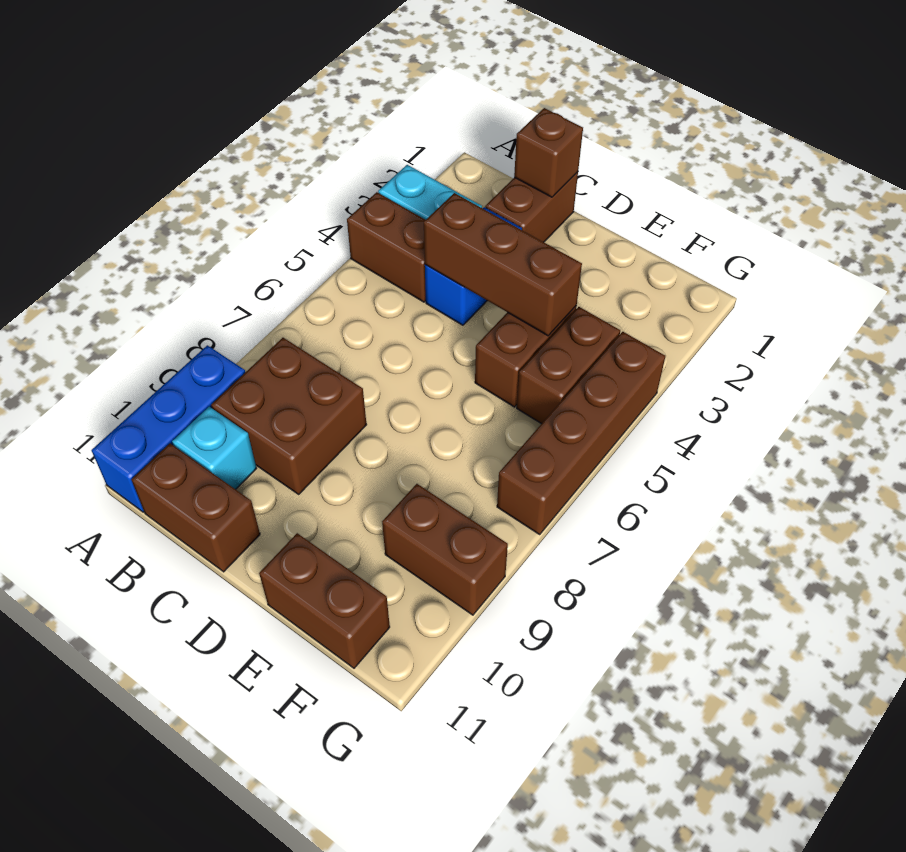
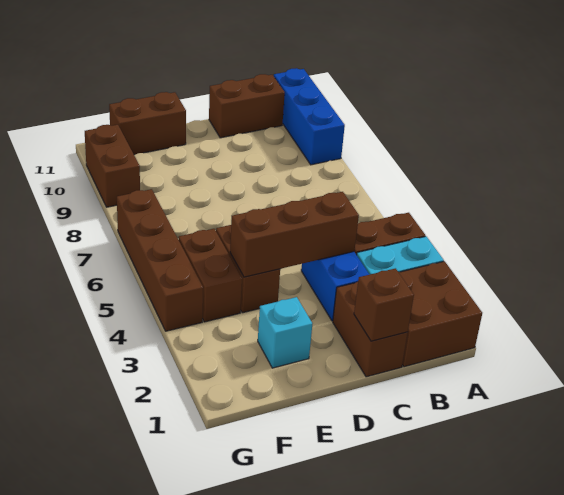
brown 2x2 brick [211,338,367,494] -> brown 2x2 brick moved to [399,261,482,367]
cyan 1x1 brick [172,407,257,489] -> cyan 1x1 brick moved to [258,297,312,368]
brown 1x2 brick [382,484,508,615] -> brown 1x2 brick turned to [85,125,140,207]

